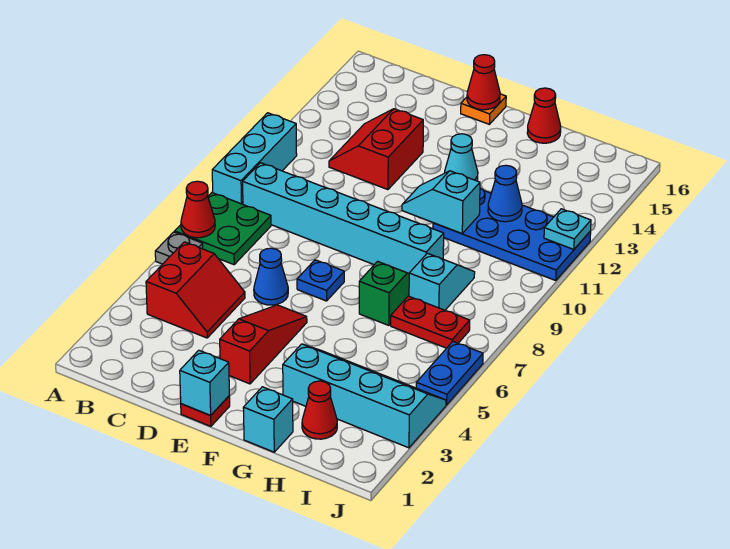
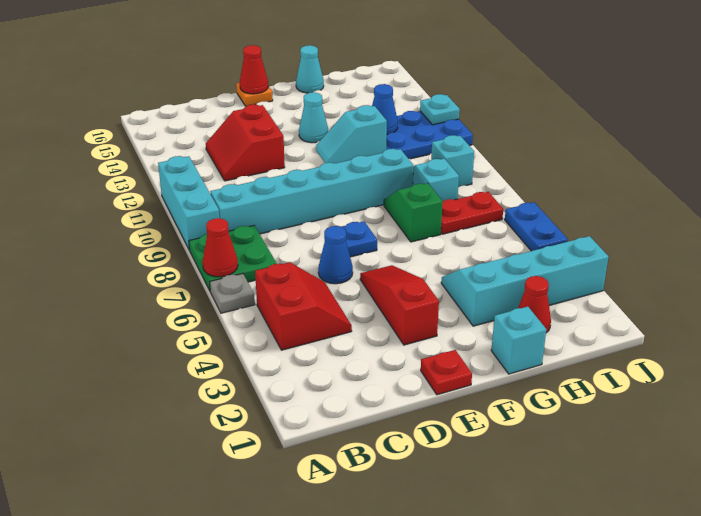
cyan 1x1 brick [180,350,229,415] -> cyan 1x1 brick moved to [431,135,474,187]
red 1x1 cone [527,88,561,143] -> cyan 1x1 cone [296,45,324,93]

